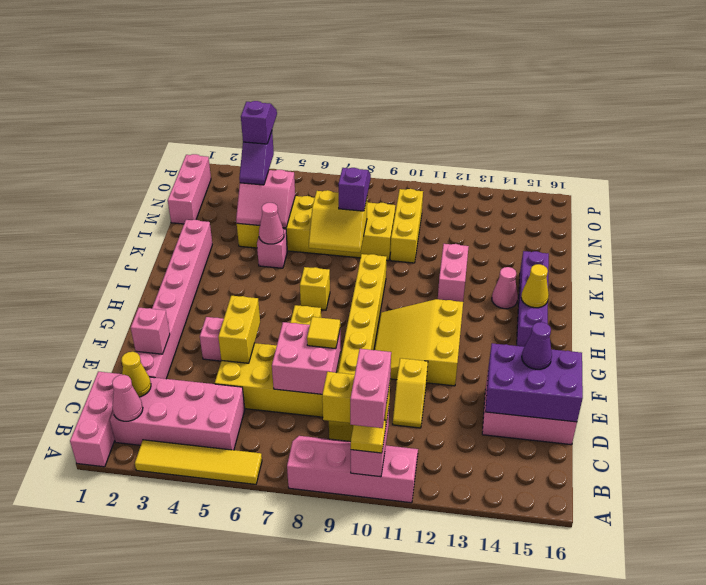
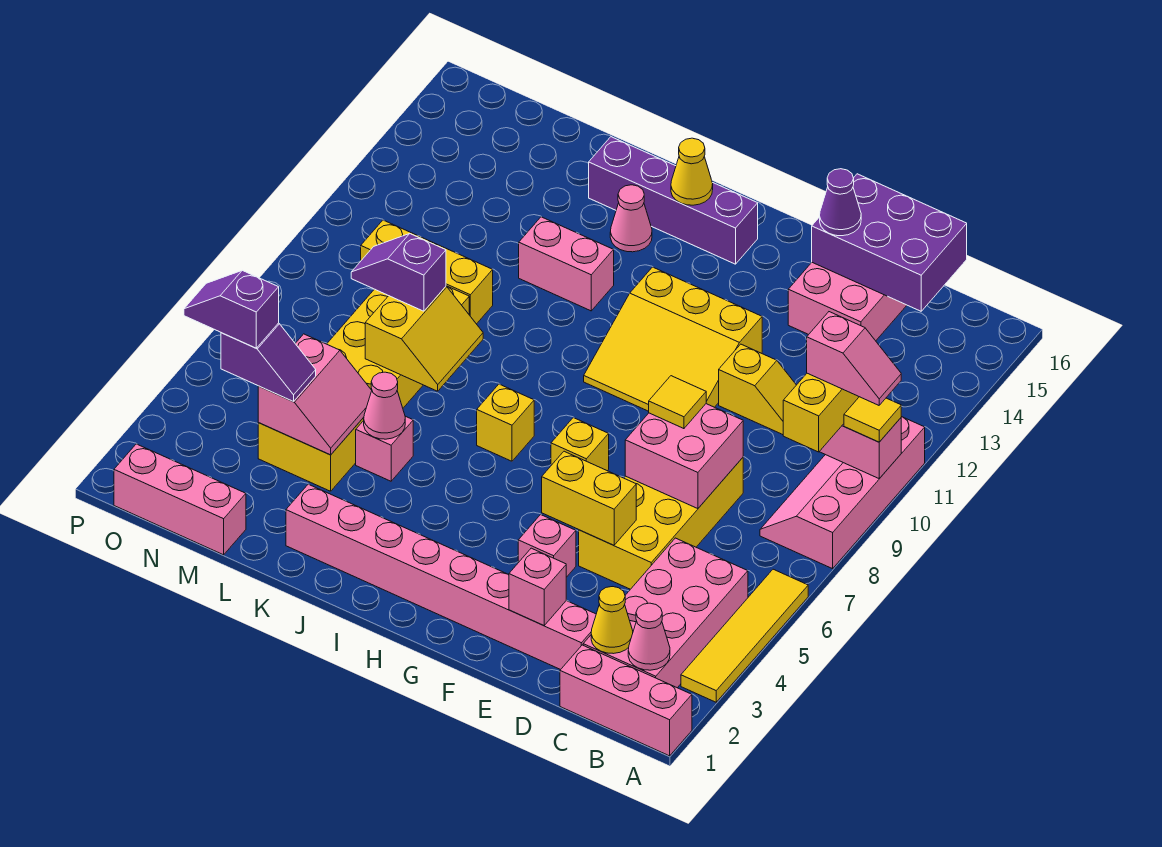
pink 1x2 brick [350,349,391,428] -> pink 1x2 slope [807,312,901,405]
yellow 1x8 brick [329,254,387,441] -> none
purple 2x3 brick [485,343,583,422] -> purple 2x3 brick turned to [812,174,967,311]

